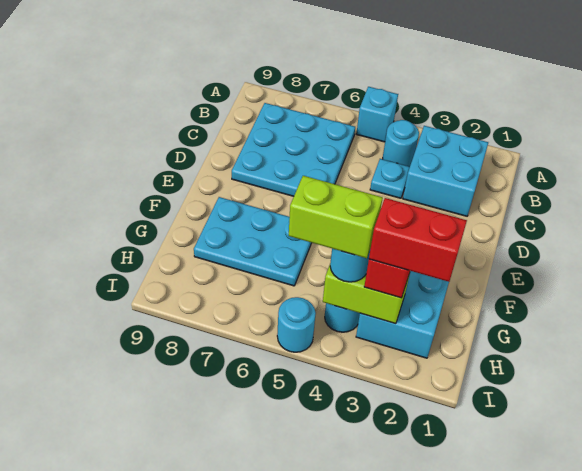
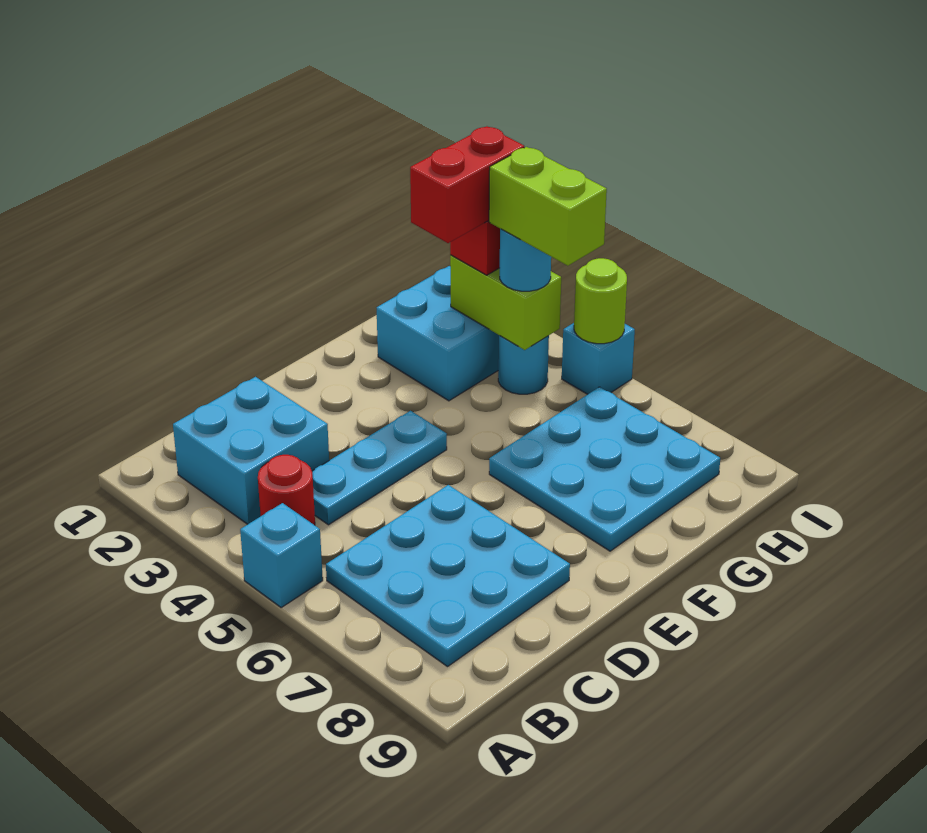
cyan 1x1 round brick [383,120,419,167] -> red 1x1 round brick [258,455,315,525]
cyan 1x1 plate [370,159,410,198] -> cyan 1x3 plate [312,411,447,525]
cyan 2x3 plate [194,197,311,286] -> cyan 3x3 plate [489,387,720,551]
red 1x2 brick [369,198,467,282] -> red 1x2 brick turned to [410,126,524,243]
cyan 1x1 round brick [277,297,316,352] -> cyan 1x1 brick [562,323,635,394]
none -> lime 1x1 round brick [574,258,627,344]

